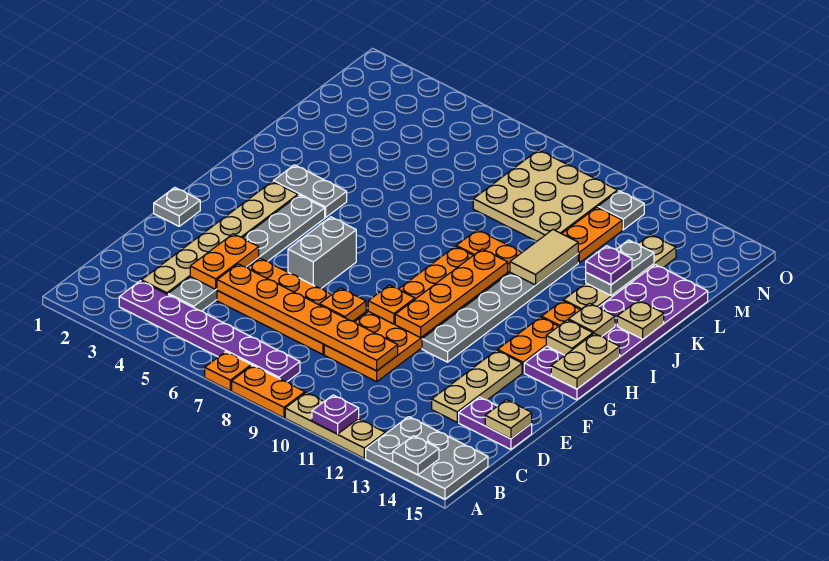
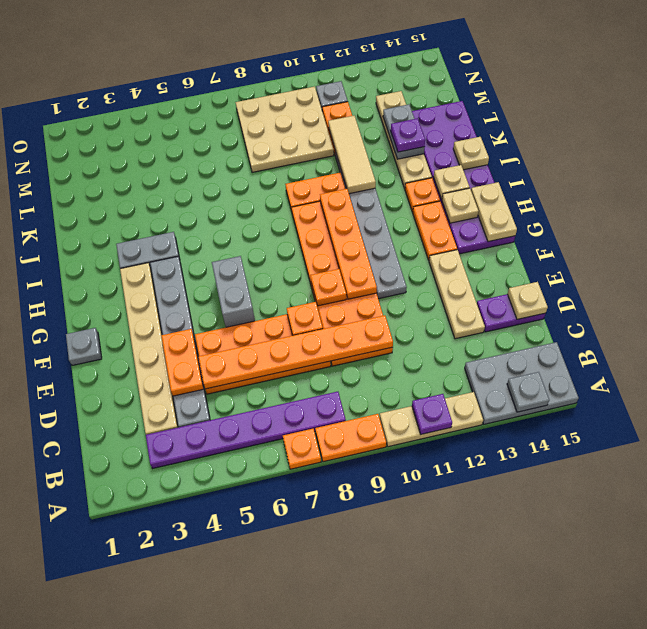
tan 1x2 tile [510,230,578,285] -> tan 1x3 tile [328,116,376,194]

